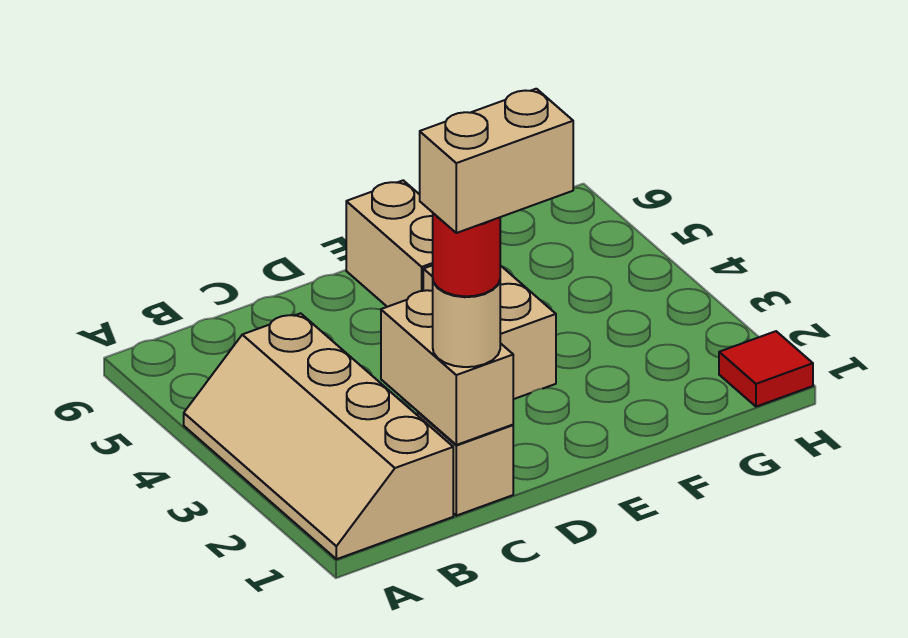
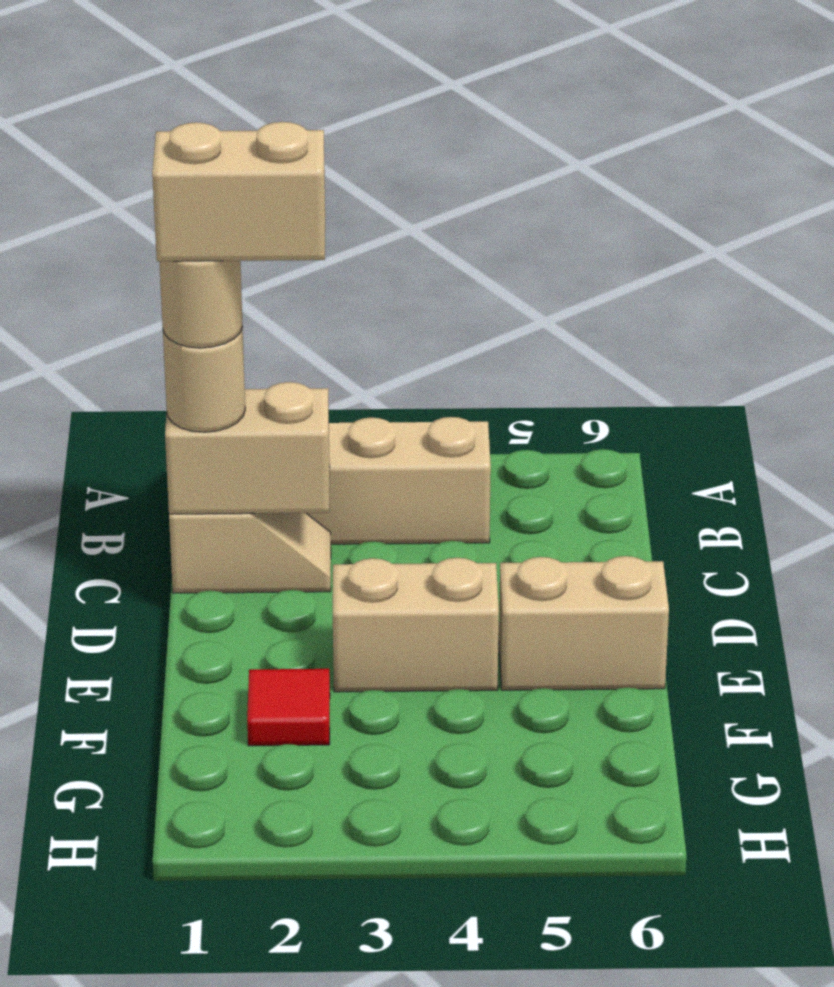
red 1x1 round brick [433,213,500,296] -> tan 1x1 round brick [159,261,243,348]
tan 1x2 brick [420,89,573,233] -> tan 1x2 brick turned to [152,122,325,261]
red 1x1 tile [719,331,813,407] -> red 1x1 tile moved to [247,669,330,746]

